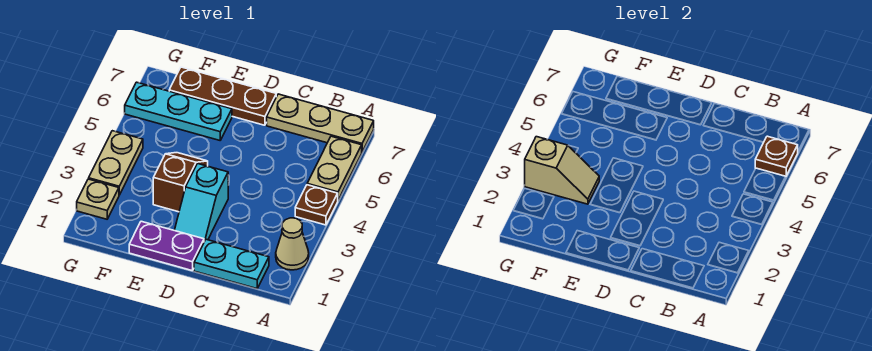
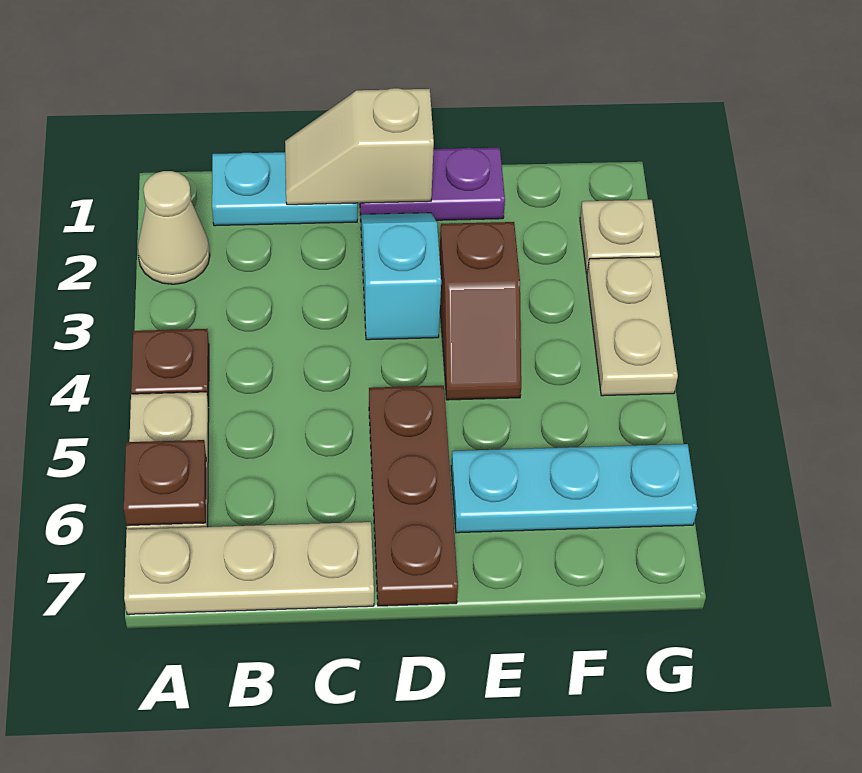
brown 1x3 plate [169,67,276,125] -> brown 1x3 plate turned to [369,386,458,606]
tan 1x2 slope [525,137,599,204] -> tan 1x2 slope moved to [285,88,434,205]

